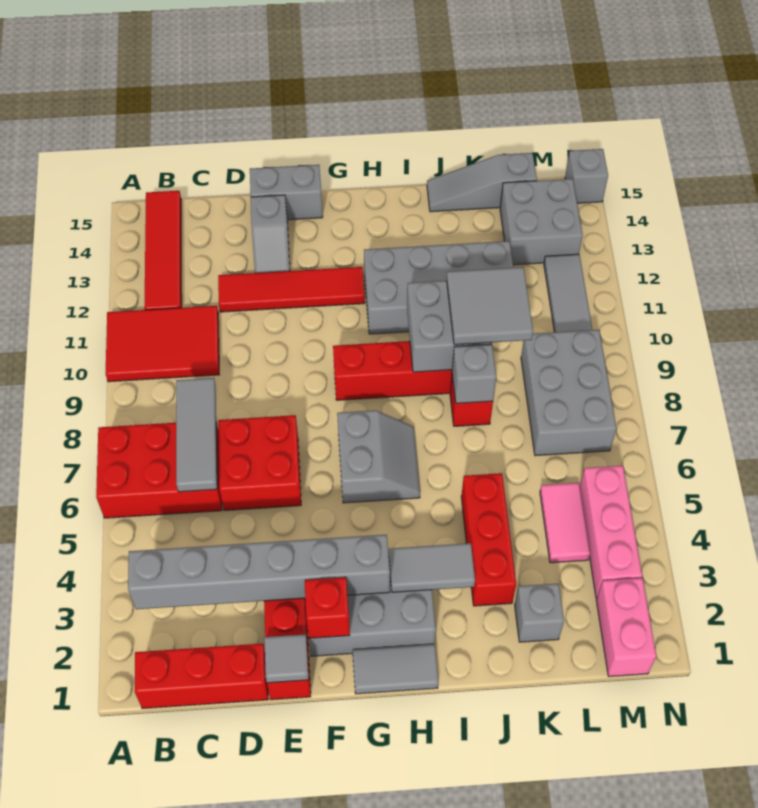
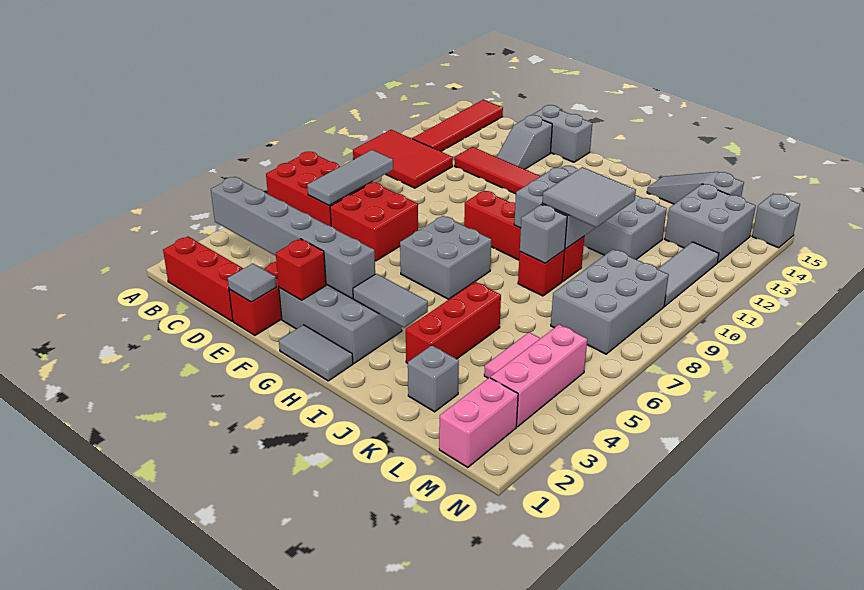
grey 2x2 slope [337,410,420,503] -> grey 2x2 brick [400,216,491,299]

